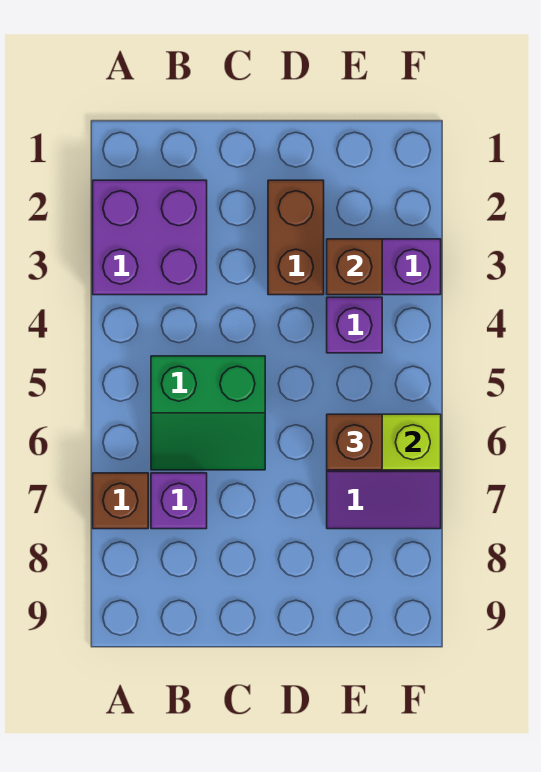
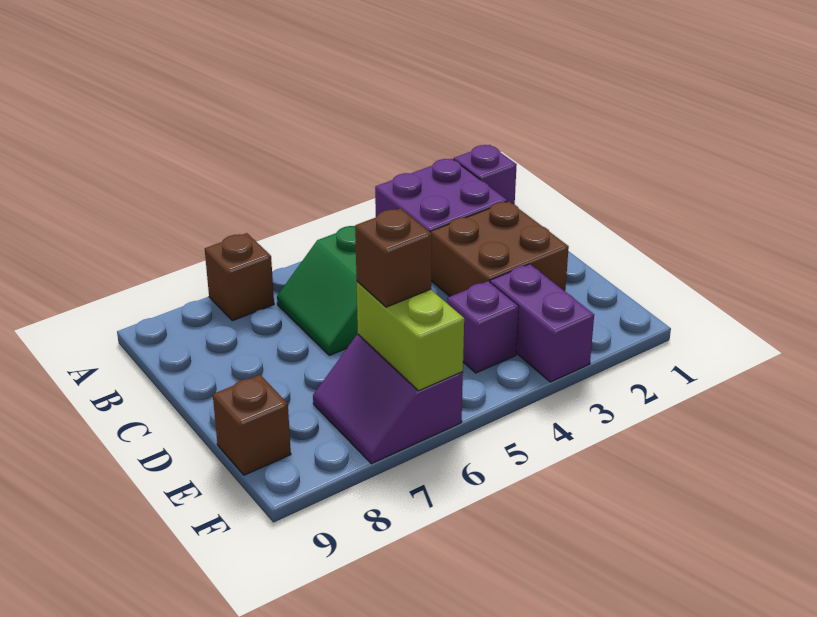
purple 1x1 brick [151,473,207,529] -> purple 1x1 brick moved to [454,145,517,204]
brown 1x2 brick [268,180,324,295] -> brown 2x2 brick [431,201,569,296]
brown 1x1 brick [327,239,382,295] -> brown 1x1 brick moved to [213,375,291,475]

